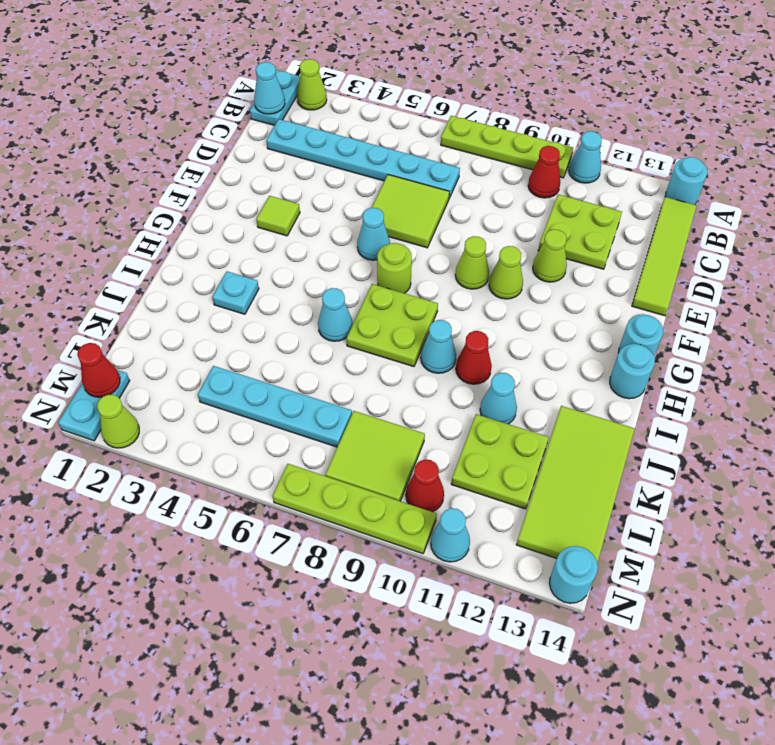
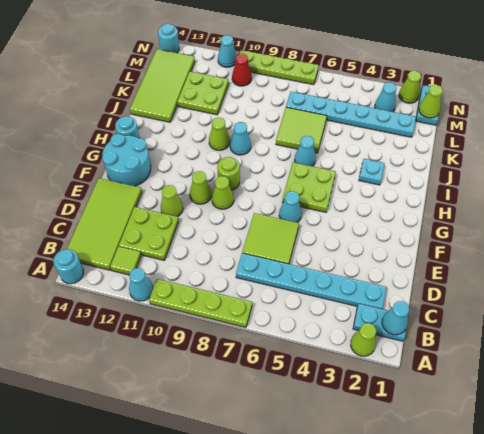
cyan 1x2 plate [250,70,300,125] -> cyan 1x2 plate turned to [353,304,406,341]
red 1x1 cone [528,146,560,198] -> none
lime 1x4 tile [632,197,697,316] -> lime 2x4 tile [67,178,142,270]
lime 1x1 tile [256,196,300,236] -> lime 1x1 tile moved to [110,247,141,275]
lime 1x1 round brick [377,243,412,293] -> lime 1x1 round brick moved to [217,157,240,190]
cyan 1x1 round brick [618,314,663,356] -> cyan 2x2 round brick [102,134,151,186]
lime 2x2 plate [346,284,438,367] -> lime 2x2 plate moved to [282,162,336,212]
red 1x1 cone [456,331,492,384] -> lime 1x1 cone [209,118,230,150]
cyan 1x1 cone [480,373,517,424] -> cyan 1x1 cone moved to [375,82,397,112]
cyan 1x4 plate [198,366,352,447] -> cyan 1x6 plate [286,92,416,137]
lime 2x2 tile [325,411,425,501] -> lime 2x2 tile moved to [276,107,327,153]
red 1x1 cone [77,343,120,397] -> lime 1x1 cone [419,85,443,118]

